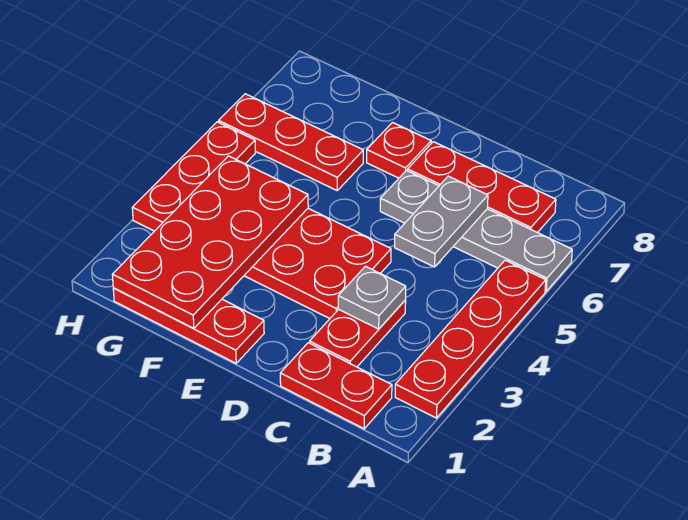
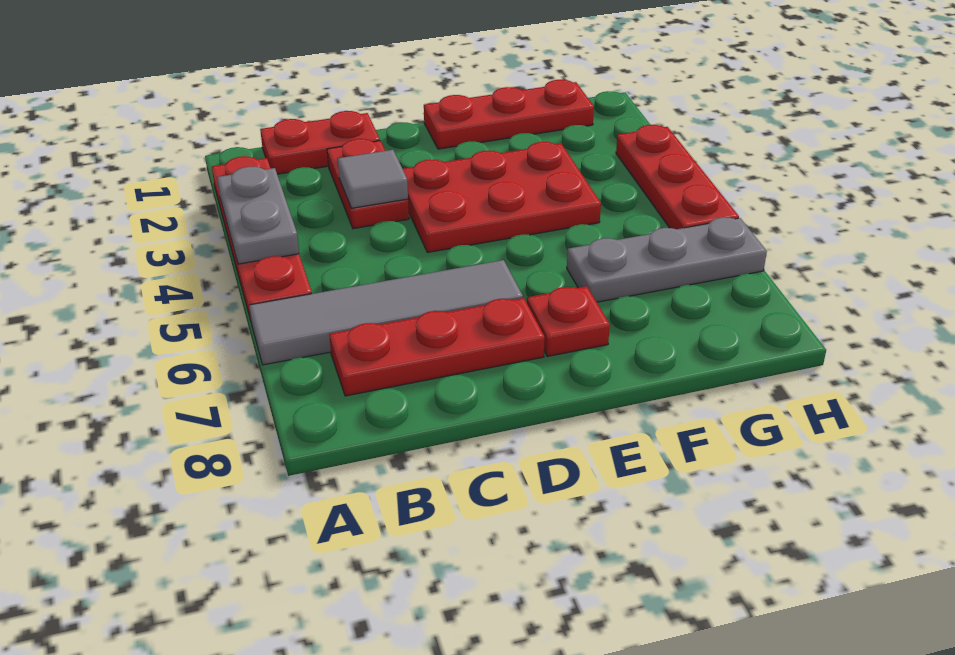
grey 1x4 plate [380,171,572,291] -> grey 1x4 tile [249,260,523,365]
grey 1x1 plate [338,266,406,329] -> grey 1x1 tile [338,150,408,208]
grey 1x2 plate [395,176,488,267] -> grey 1x2 plate moved to [217,167,299,264]
red 2x4 plate [112,156,308,329] -> none
red 1x3 plate [219,94,363,190] -> grey 1x3 plate [567,217,767,302]

